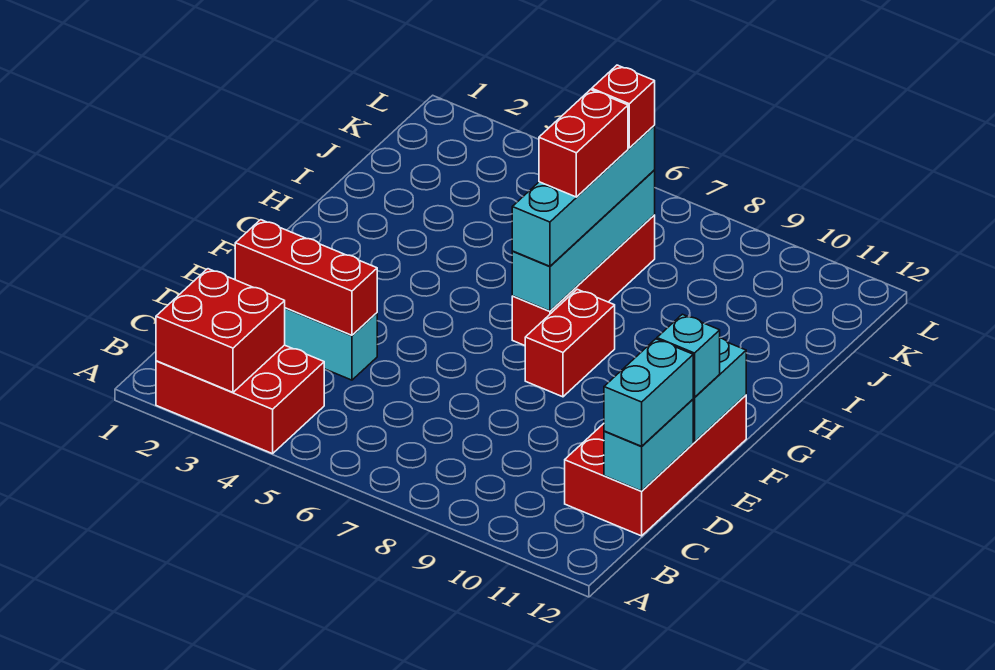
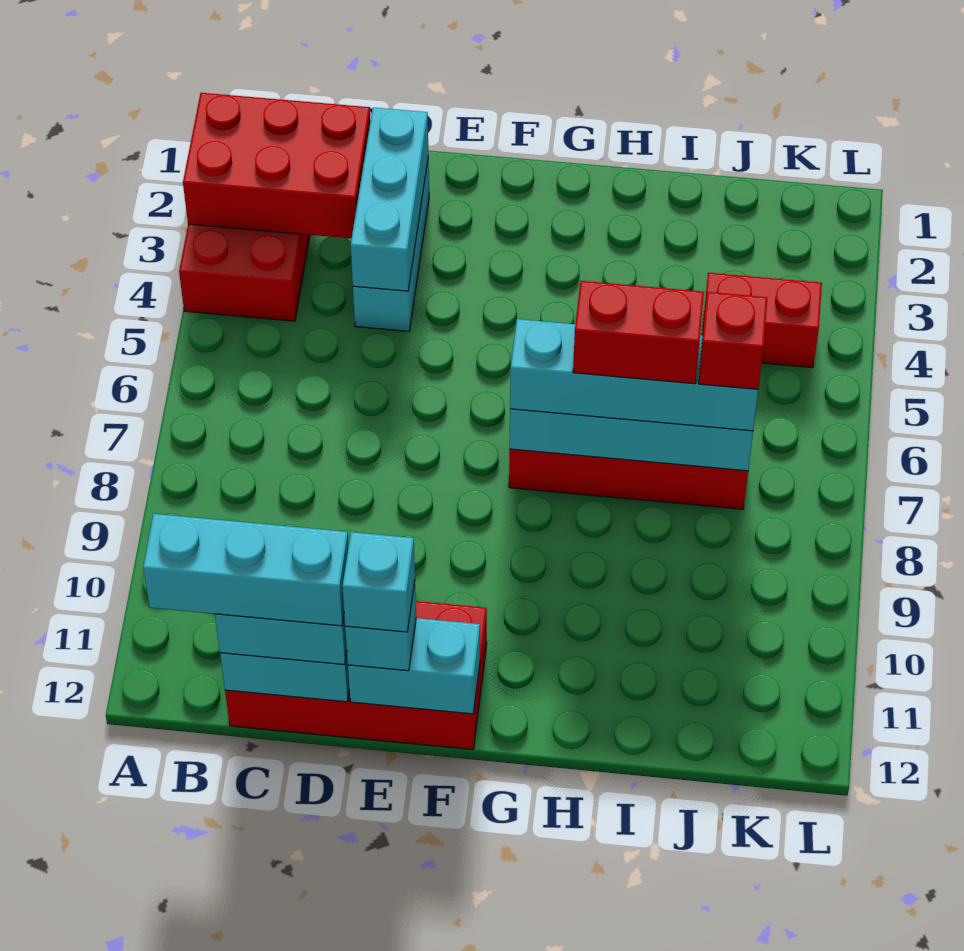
red 2x2 brick [156,269,285,393] -> red 2x3 brick [183,93,371,239]
none -> cyan 1x3 brick [143,514,348,626]
red 1x3 brick [235,220,377,335] -> cyan 1x3 brick [351,107,428,291]
none -> cyan 1x1 brick [342,532,415,632]
red 1x2 brick [525,289,615,397] -> red 1x2 brick moved to [702,273,822,368]

